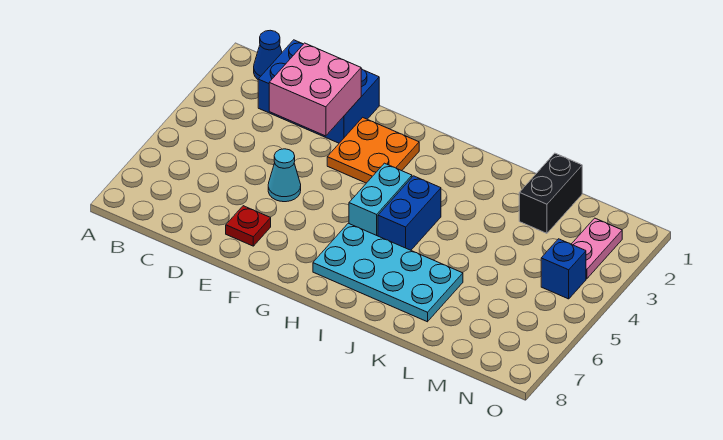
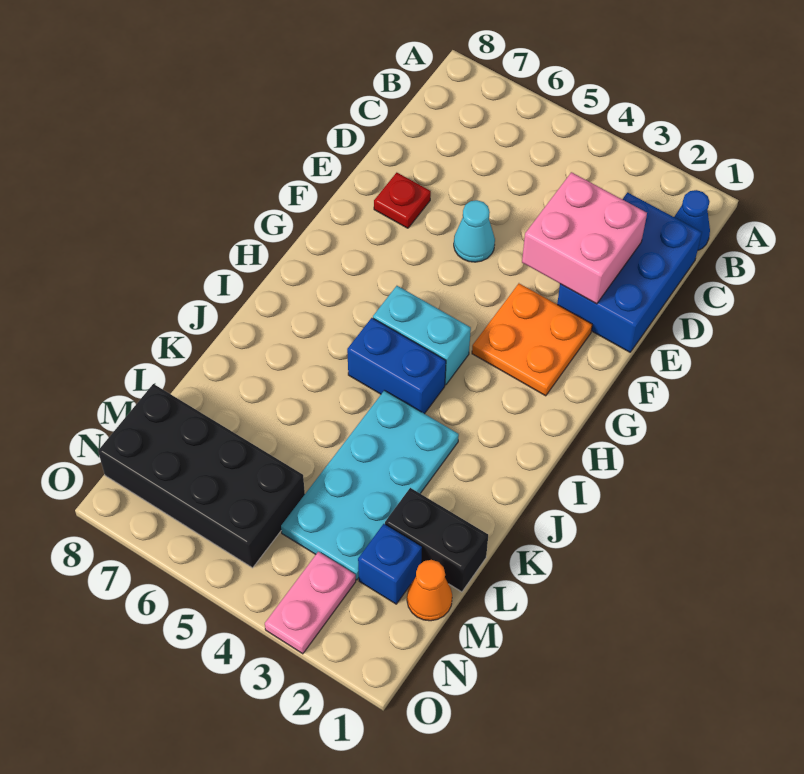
cyan 2x4 plate [313,223,463,322] -> cyan 2x4 plate moved to [281,390,459,580]
none -> orange 1x1 cone [407,560,452,621]
none -> black 2x4 brick [98,384,305,568]
pink 1x2 plate [572,218,622,279] -> pink 1x2 plate turned to [265,552,356,654]
blue 1x1 brick [541,239,586,299] -> blue 1x1 brick moved to [358,524,422,604]

